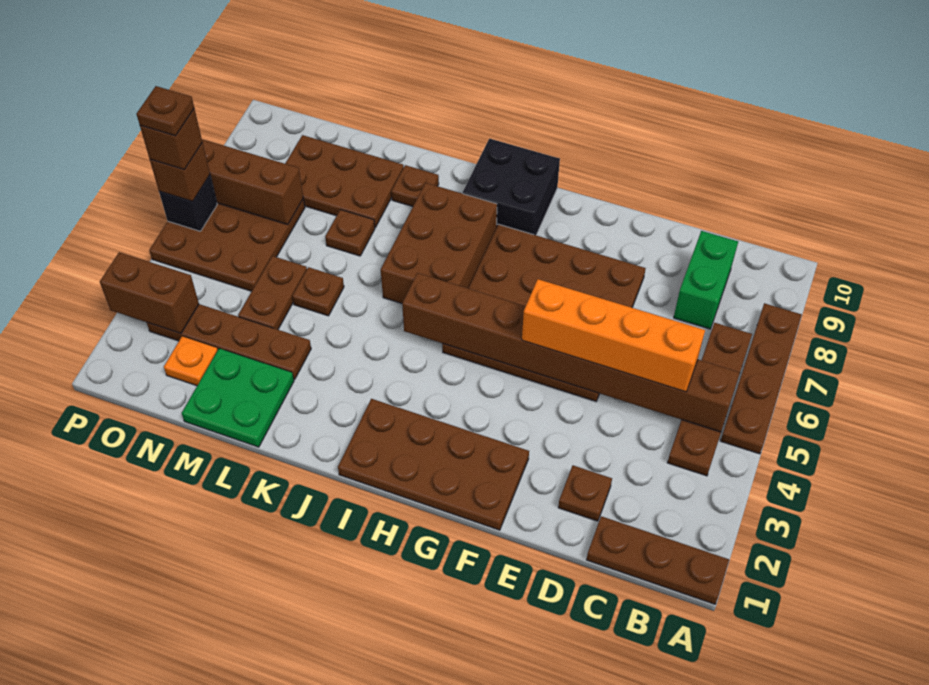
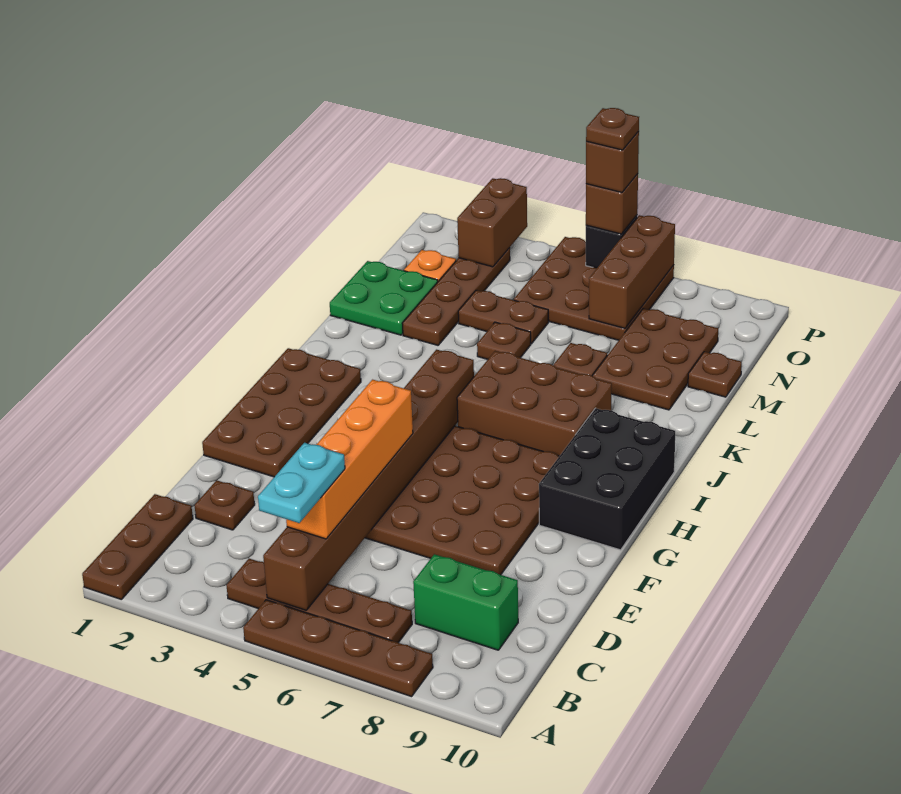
none -> cyan 1x2 plate [258,443,345,523]
black 2x2 brick [463,139,560,235] -> black 2x3 brick [539,408,675,550]
brown 1x1 plate [391,165,439,206] -> brown 1x1 plate moved to [688,352,742,397]

